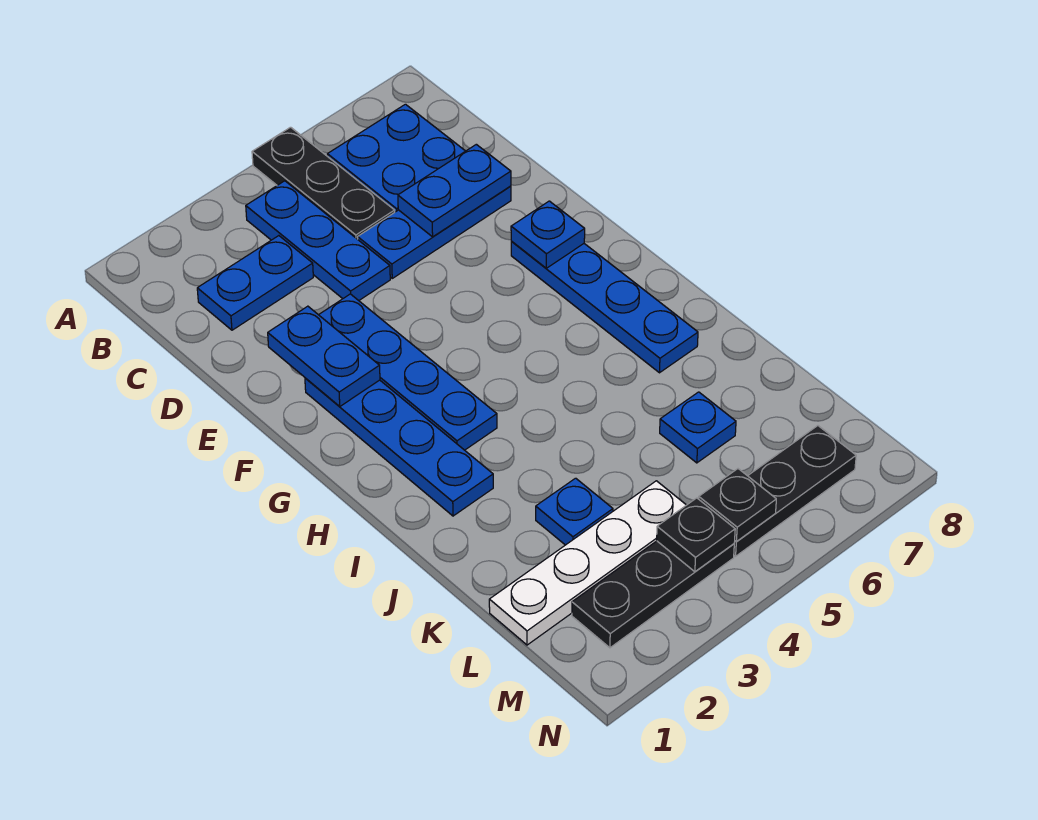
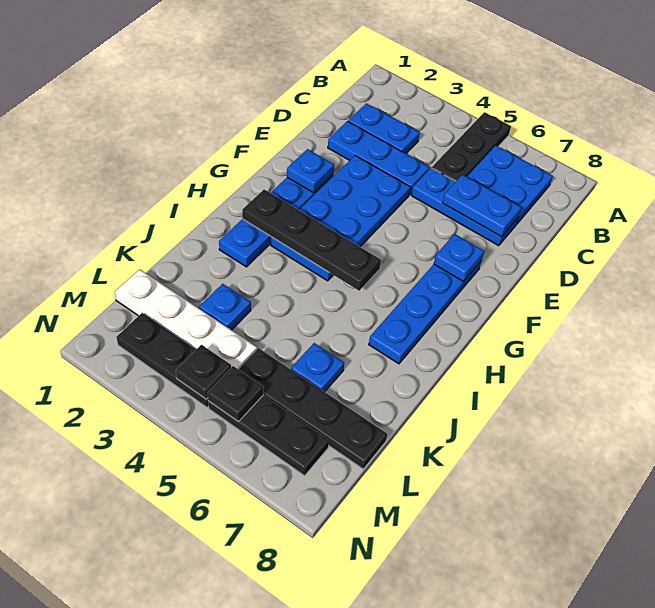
blue 1x3 plate [246,181,390,301] -> blue 1x3 plate turned to [328,121,429,195]
blue 1x2 plate [268,306,380,406] -> blue 1x1 plate [287,149,334,193]
blue 1x4 plate [319,294,497,450] -> blue 2x4 plate [271,156,410,281]
none -> black 1x4 plate [242,190,381,291]
none -> black 1x4 plate [238,348,387,469]

